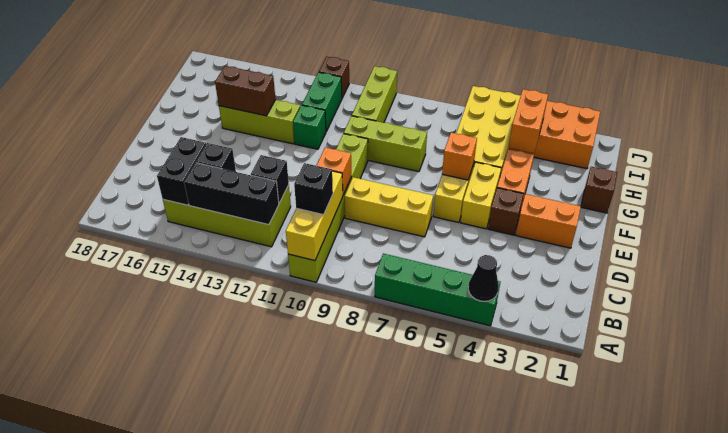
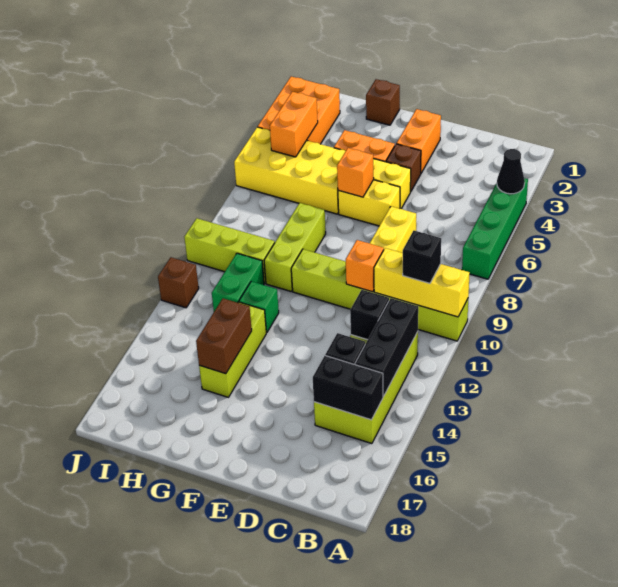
orange 1x2 brick [509,89,548,153] -> orange 1x2 brick turned to [270,92,318,157]
green 1x2 brick [302,72,342,131] -> green 1x2 brick turned to [212,253,264,311]

